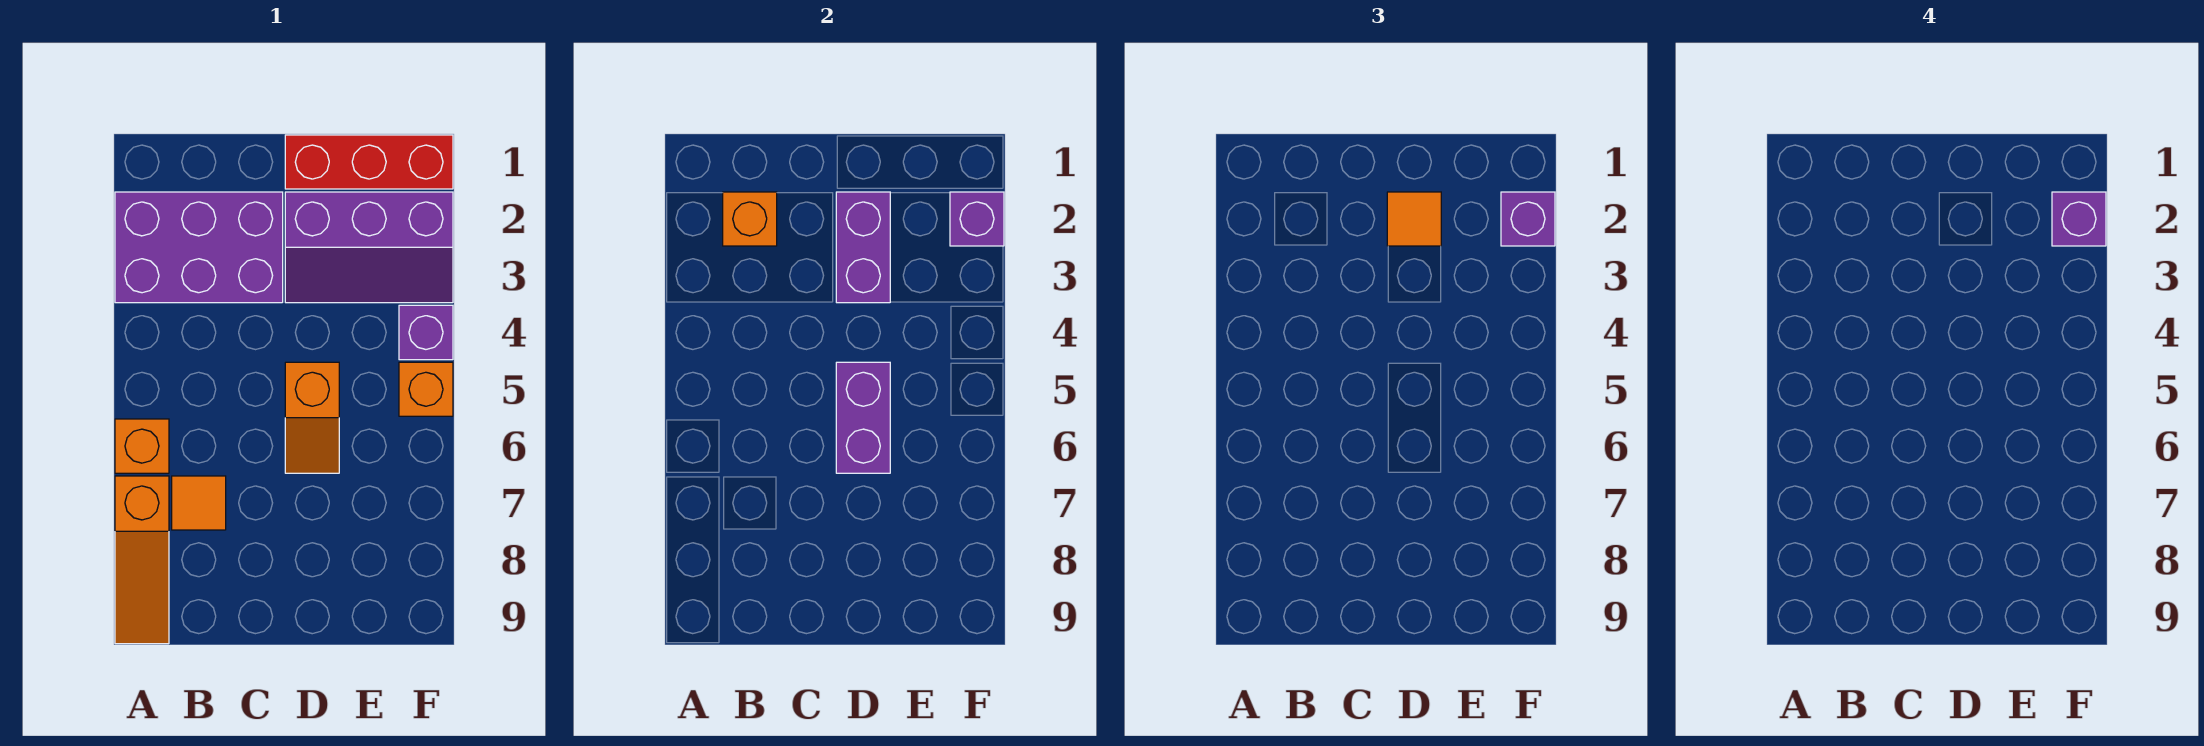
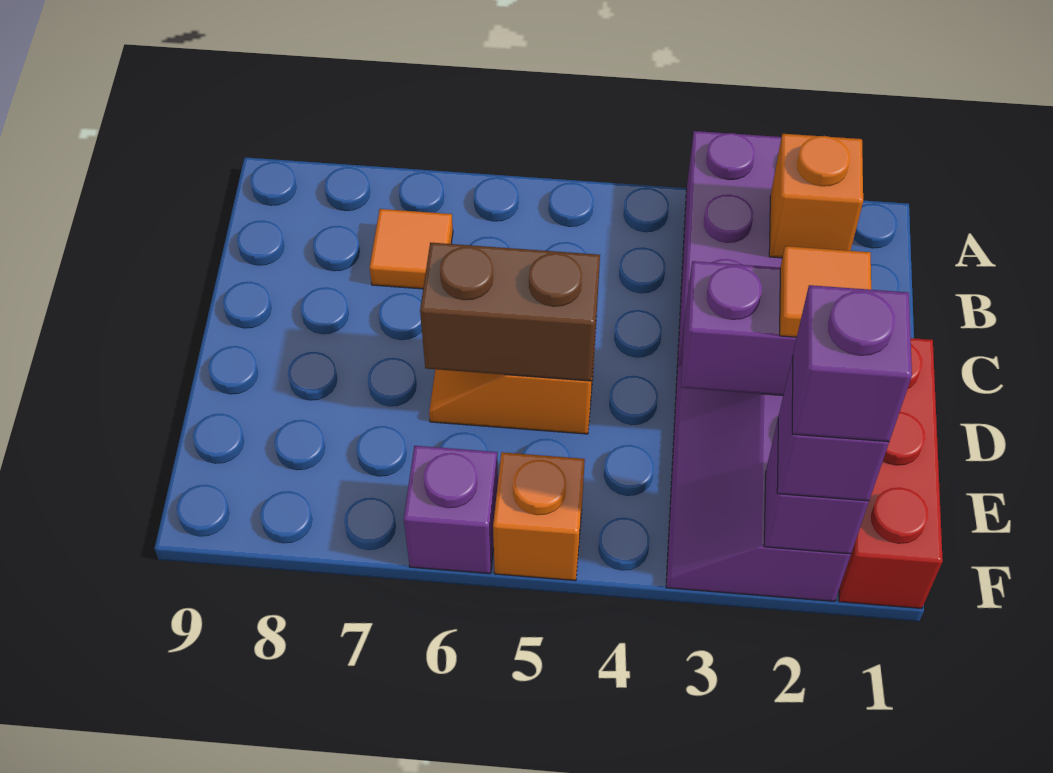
orange 1x1 brick [115,419,169,473] -> none
orange 1x3 slope [115,476,169,644] -> none
purple 1x2 brick [836,362,890,473] -> brown 1x2 brick [420,243,600,381]
purple 1x1 brick [399,305,453,360] -> purple 1x1 brick moved to [404,446,498,574]

